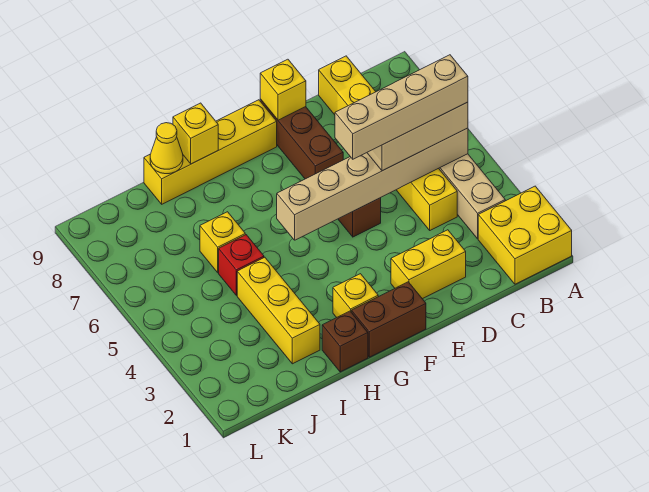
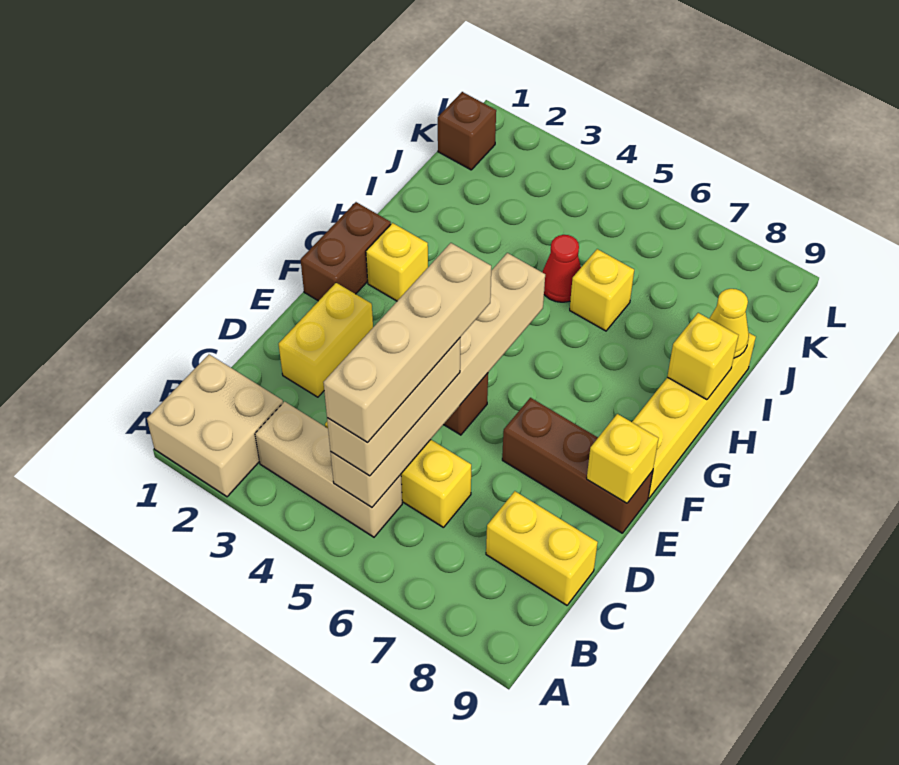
yellow 2x2 brick [478,186,572,284] -> tan 2x2 brick [147,354,283,497]
brown 1x1 brick [322,311,368,372] -> brown 1x1 brick moved to [438,92,496,170]
yellow 1x3 brick [237,257,320,364] -> none
red 1x1 brick [219,235,264,295] -> red 1x1 cone [542,235,581,302]

